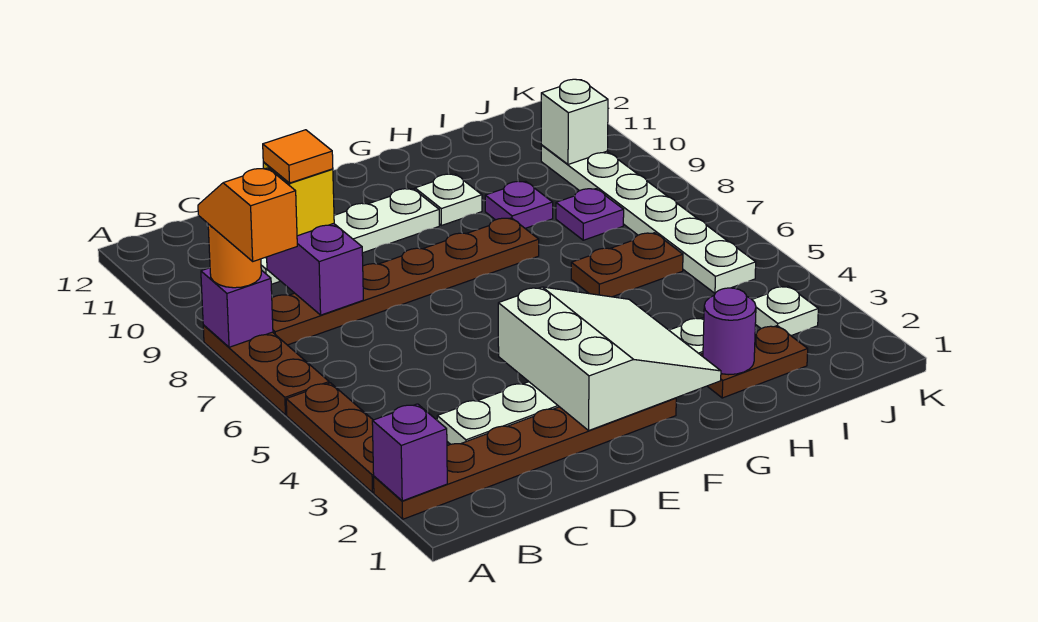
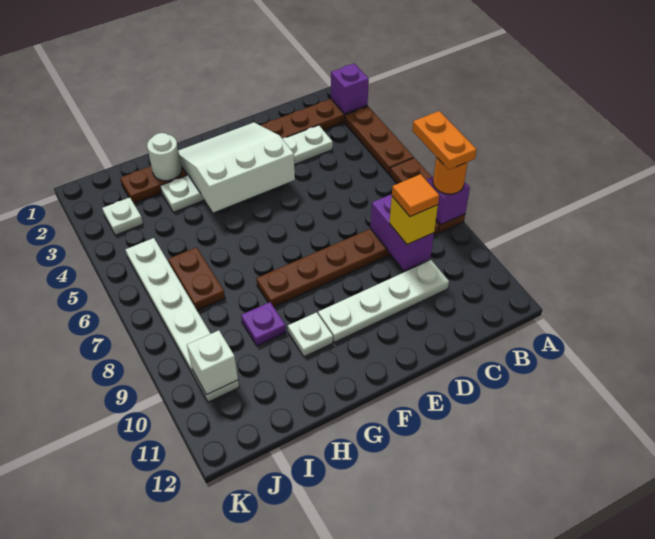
orange 1x2 slope [198,168,297,261] -> orange 1x2 plate [412,111,477,170]
white 3x3 slope [498,287,721,430] -> white 3x3 slope turned to [178,122,295,213]
purple 1x1 round brick [703,288,756,375] -> white 1x1 round brick [147,133,182,181]
brown 1x2 plate [571,233,683,297] -> brown 1x2 plate turned to [168,247,225,311]
purple 1x1 plate [556,189,624,240] -> none

